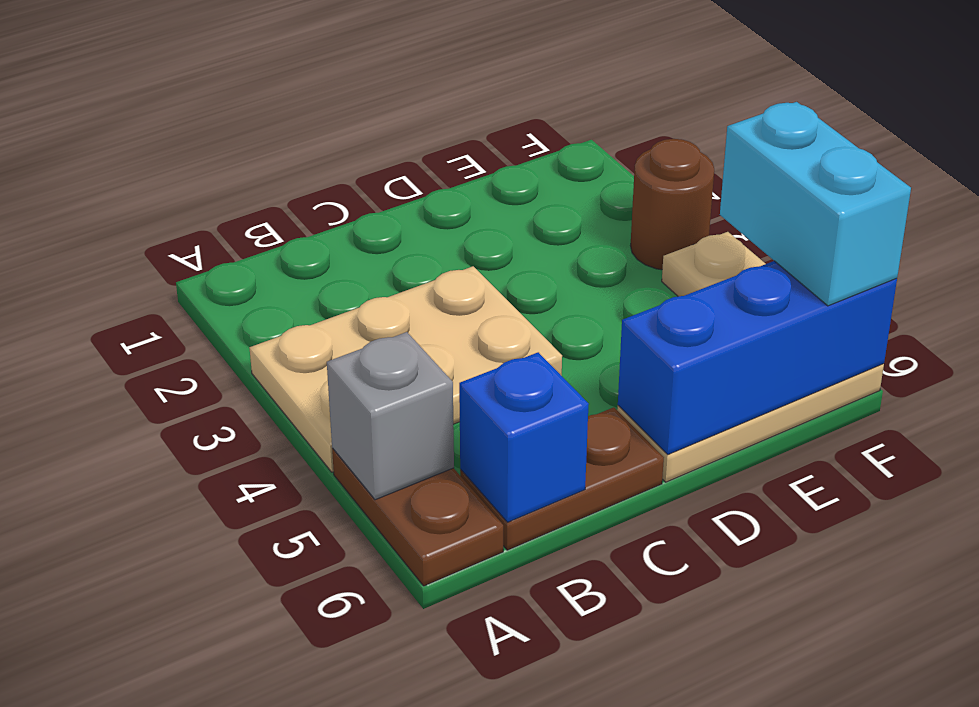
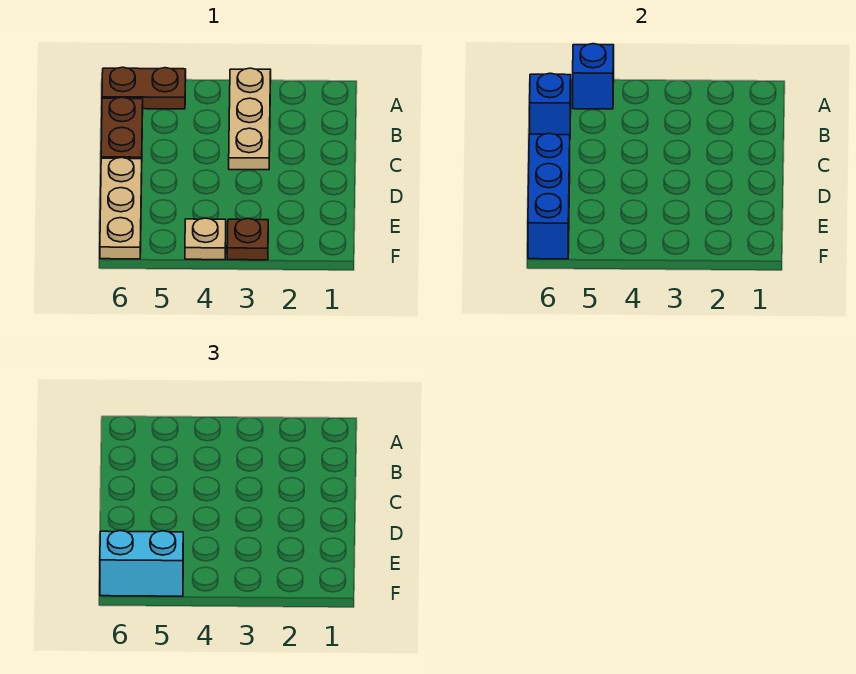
tan 2x3 plate [250,266,562,472] -> tan 1x3 plate [229,68,271,170]
grey 1x1 brick [327,332,454,500] -> blue 1x1 brick [573,44,614,109]
brown 1x1 round brick [631,139,714,270] -> brown 1x1 plate [227,219,268,260]

